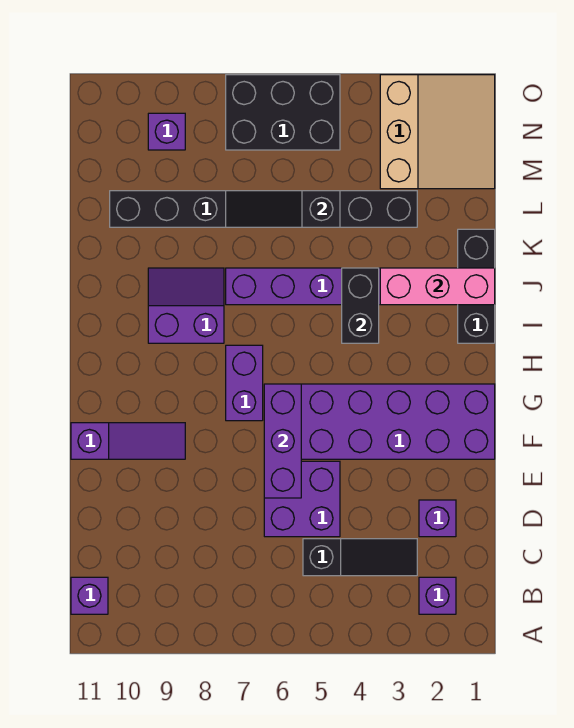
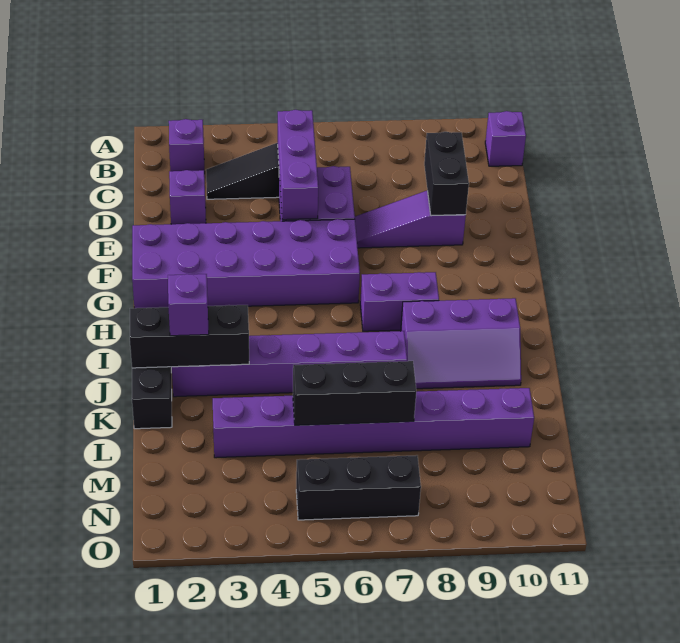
purple 1x3 brick [264,384,301,498] -> purple 1x3 brick moved to [278,110,318,220]
purple 1x3 slope [71,423,185,459] -> purple 1x3 slope moved to [355,191,466,248]
purple 1x2 brick [226,345,263,421] -> purple 1x2 brick turned to [360,272,439,331]
black 1x2 brick [342,268,379,343] -> black 1x2 brick moved to [424,132,469,216]
purple 2x2 slope [148,268,224,343] -> purple 2x3 slope [401,298,521,389]
pink 1x3 brick [380,268,495,305] -> black 1x3 brick [130,305,249,368]
black 1x8 brick [110,191,417,227] -> purple 1x8 brick [213,388,534,458]
black 1x3 slope [226,191,340,227] -> black 1x3 brick [293,361,416,425]
tan 3x3 slope [380,75,495,189] -> none
black 2x3 brick [226,75,340,150] -> black 1x3 brick [296,455,421,520]
purple 1x1 brick [148,113,185,150] -> purple 1x1 brick moved to [168,274,209,336]

